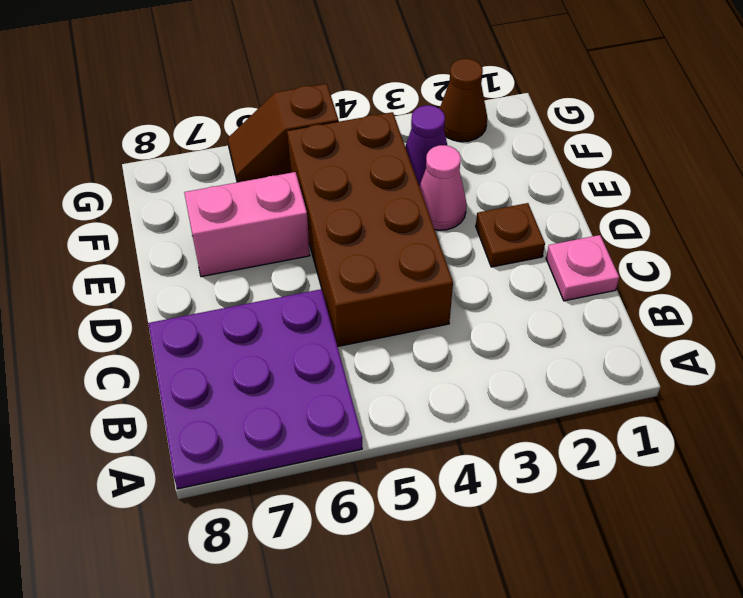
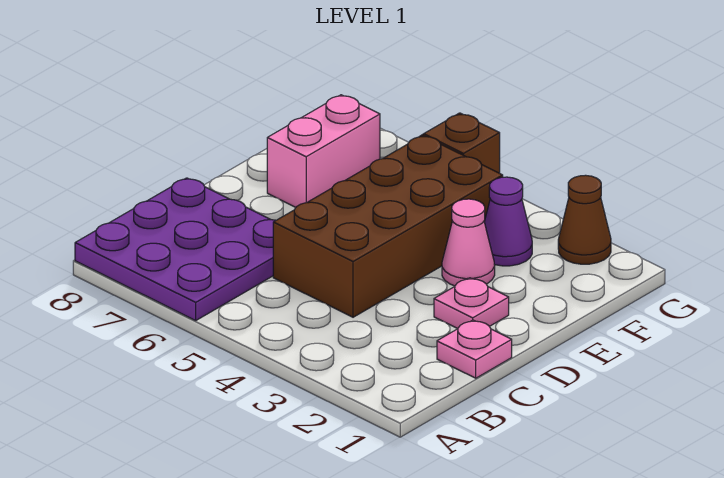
brown 1x1 plate [476,203,545,267] -> pink 1x1 plate [434,278,509,329]
pink 1x2 brick [184,172,310,277] -> pink 1x2 brick turned to [267,95,380,207]

